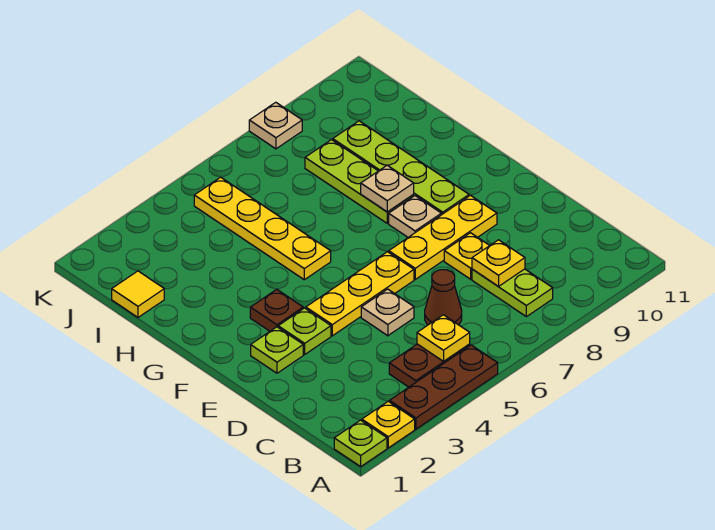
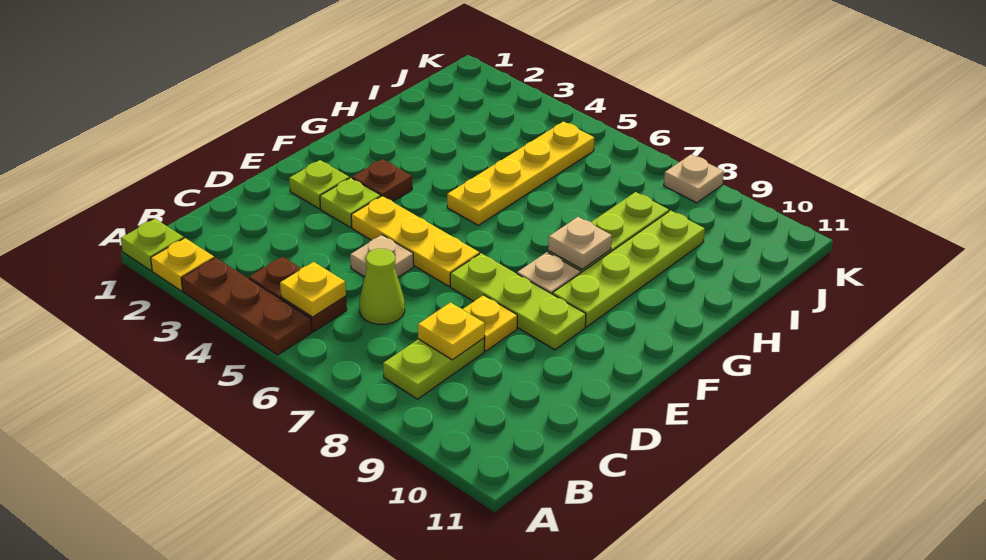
brown 1x1 cone [425,270,462,325] -> lime 1x1 cone [359,249,405,325]
yellow 1x3 plate [389,195,497,279] -> lime 1x3 plate [450,253,586,350]
yellow 1x1 tile [112,271,164,317] -> none

